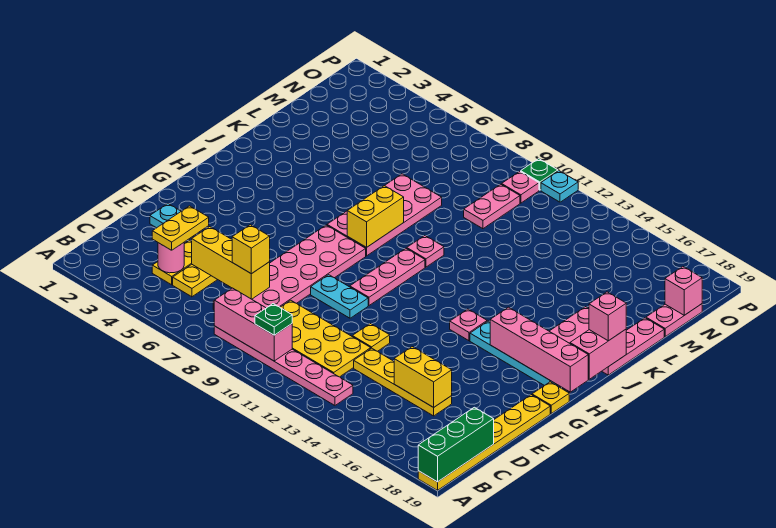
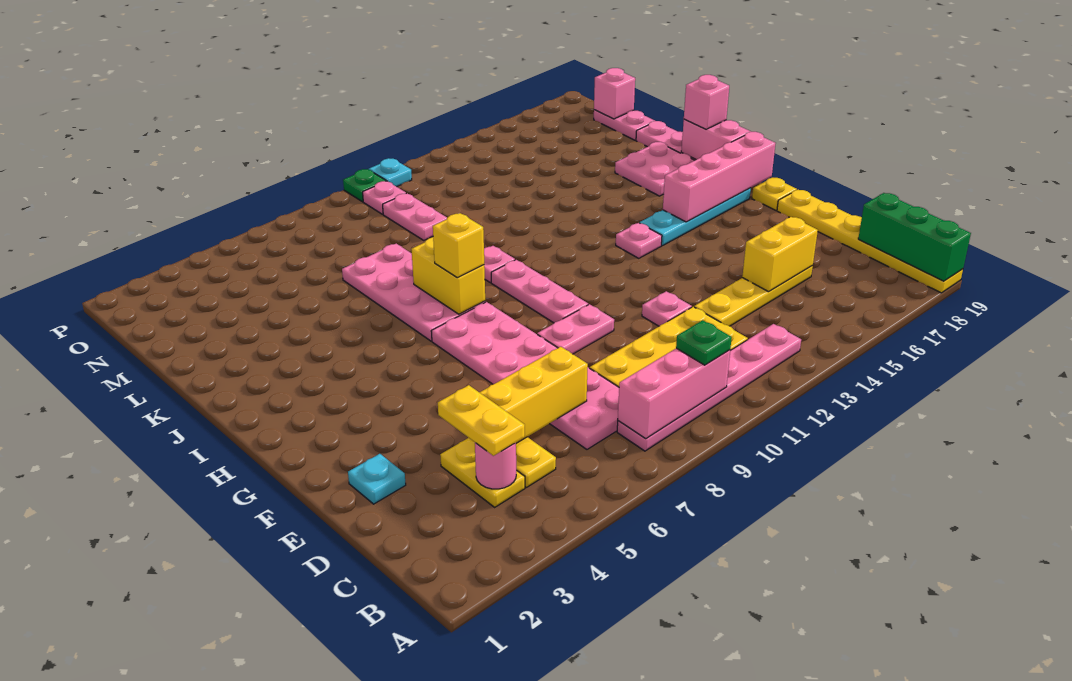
yellow 1x1 brick [232,225,270,274] -> yellow 1x1 brick moved to [433,213,484,278]
yellow 1x1 plate [352,324,390,351] -> pink 1x1 plate [642,291,692,326]
cyan 1x2 plate [311,275,368,318] -> pink 1x2 plate [537,304,614,354]

